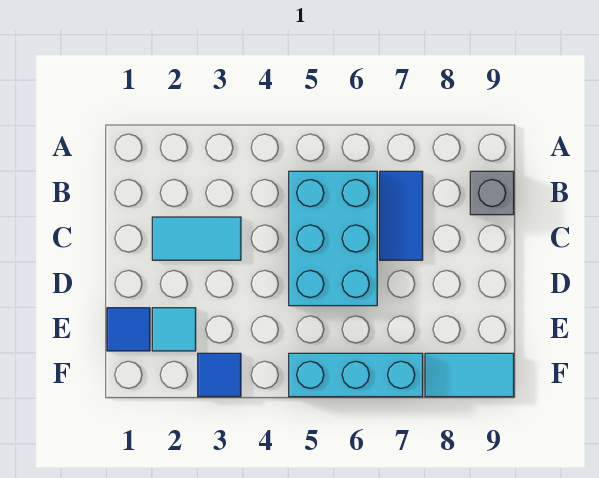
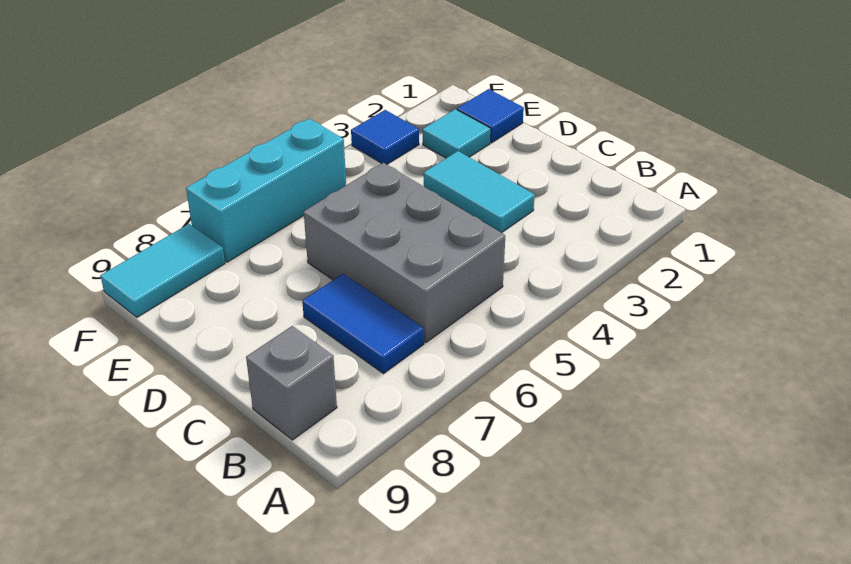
cyan 2x3 brick [289,171,377,306] -> grey 2x3 brick [304,163,505,343]
cyan 1x2 tile [152,217,241,260] -> cyan 1x2 tile turned to [424,151,535,233]

